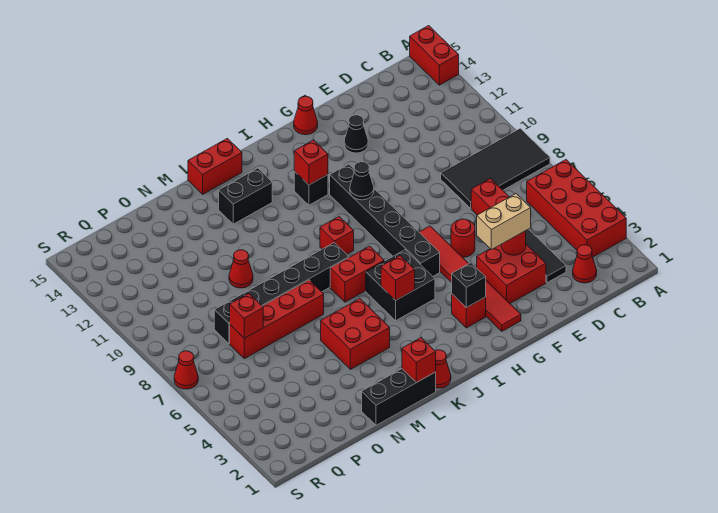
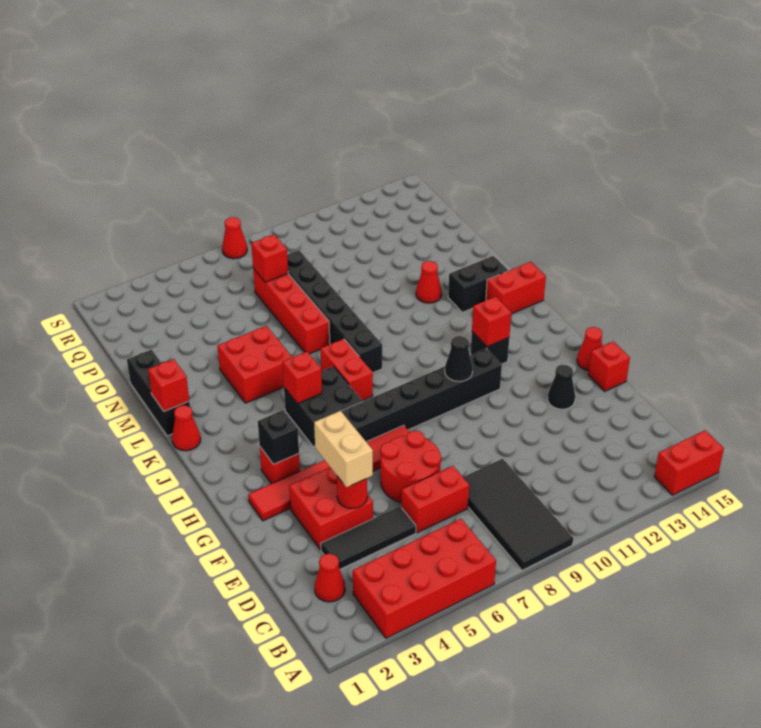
red 1x1 round brick [451,219,475,257] -> red 2x2 round brick [380,431,441,503]
red 1x1 brick [320,217,354,254] -> red 1x1 brick moved to [588,341,630,391]
black 1x2 brick [219,168,272,224] -> black 1x2 brick turned to [448,256,508,312]
red 1x2 brick [188,138,242,194] -> red 1x2 brick turned to [486,262,546,314]
red 1x1 cone [229,250,253,288] -> red 1x1 cone moved to [416,261,442,303]

